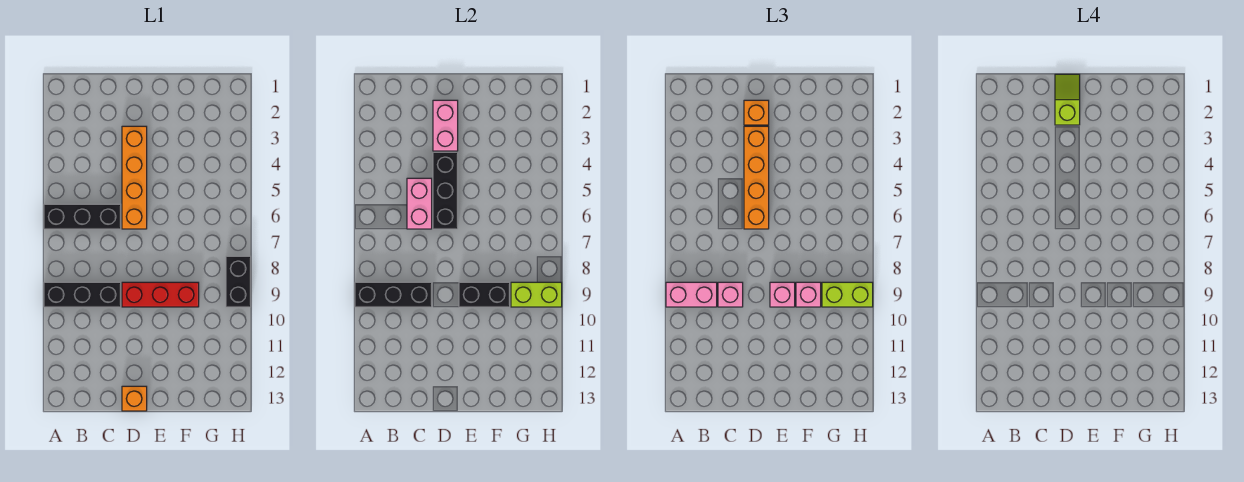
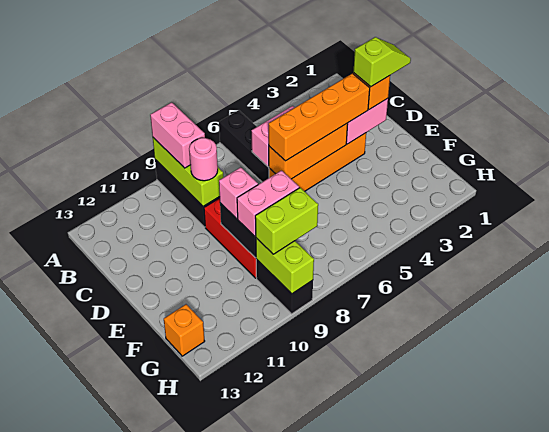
black 1x3 brick [355,282,432,307] -> lime 1x3 brick [153,138,223,206]
pink 1x1 brick [718,282,743,307] -> pink 1x1 round brick [189,138,218,181]
black 1x3 brick [433,152,458,229] -> orange 1x3 brick [269,123,348,179]
orange 1x1 brick [122,386,147,411] -> orange 1x1 brick moved to [164,304,205,356]
pink 1x1 brick [796,282,821,307] -> pink 1x2 brick [237,171,299,236]
lime 1x2 brick [822,282,873,307] -> lime 1x2 brick turned to [255,188,318,254]
black 1x2 brick [226,256,251,307] -> black 1x2 brick turned to [256,259,313,314]

